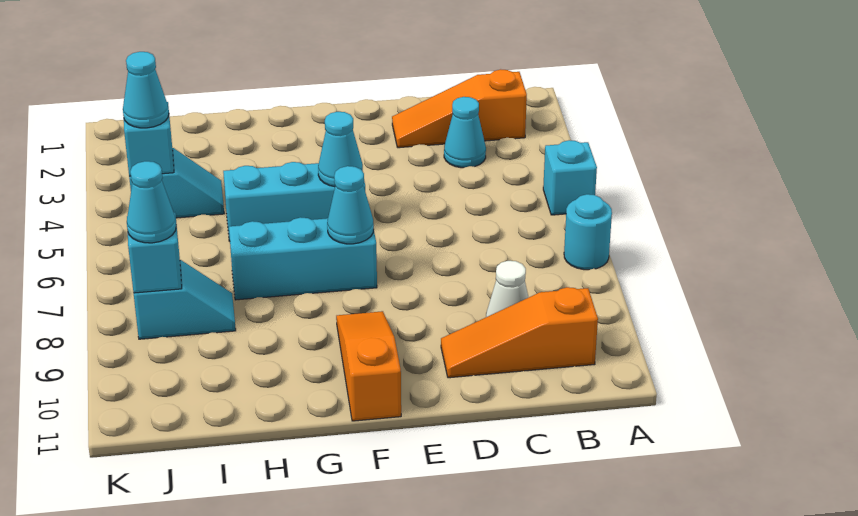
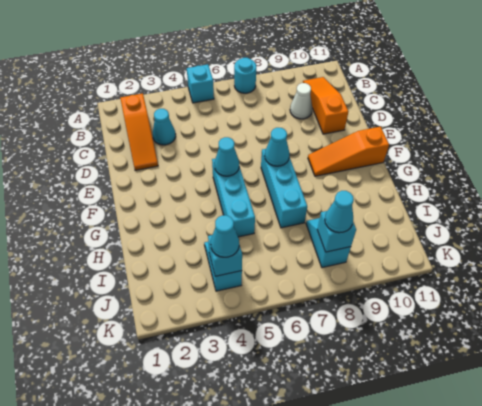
orange 1x3 slope [441,287,598,378] -> orange 1x3 slope turned to [303,77,348,134]

